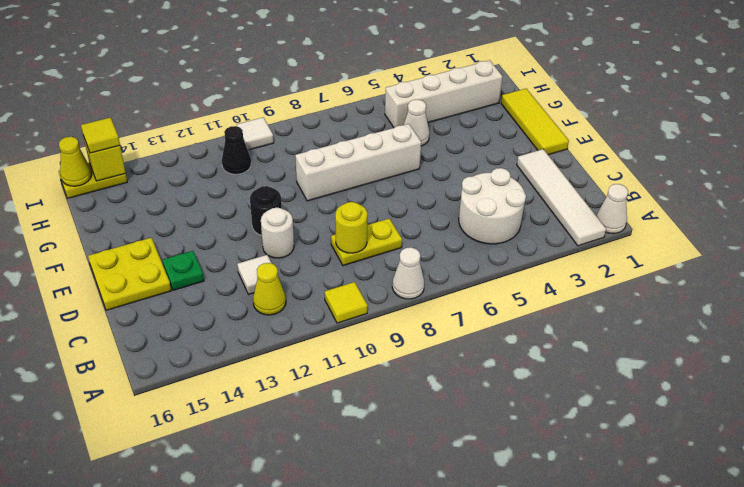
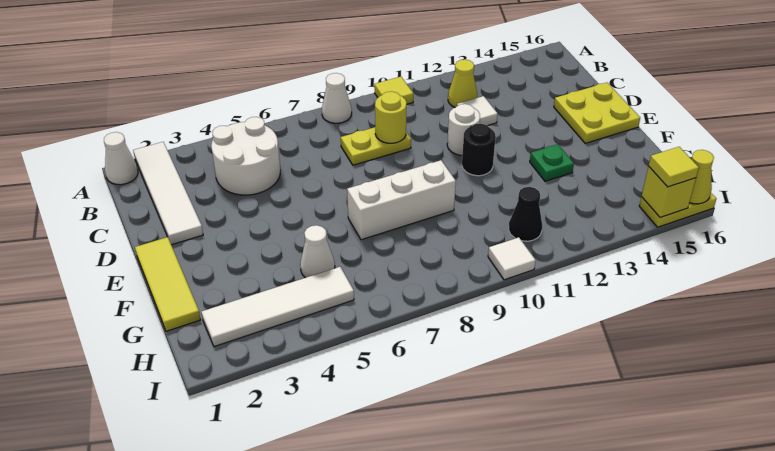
green 1x1 plate [163,251,204,290] -> green 1x1 plate moved to [530,144,574,181]
white 1x4 brick [295,124,421,201] -> white 1x3 brick [347,160,456,240]
white 1x4 brick [385,60,503,128] -> white 1x4 tile [201,267,354,347]

